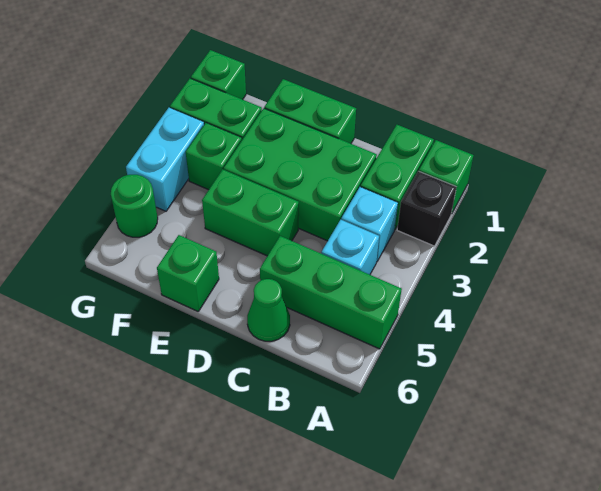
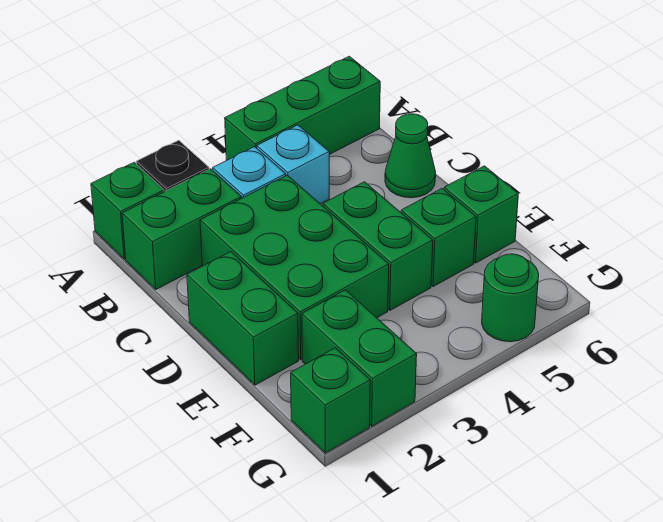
green 1x3 brick [260,236,402,349] -> green 1x3 brick turned to [225,56,380,160]
green 1x1 brick [186,123,242,190] -> green 1x1 brick moved to [401,189,476,287]
cyan 1x2 brick [126,107,204,211] -> none

